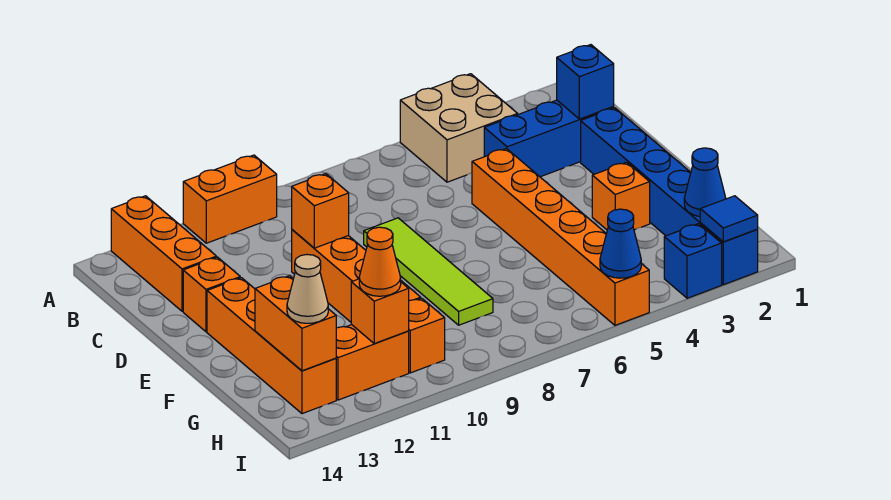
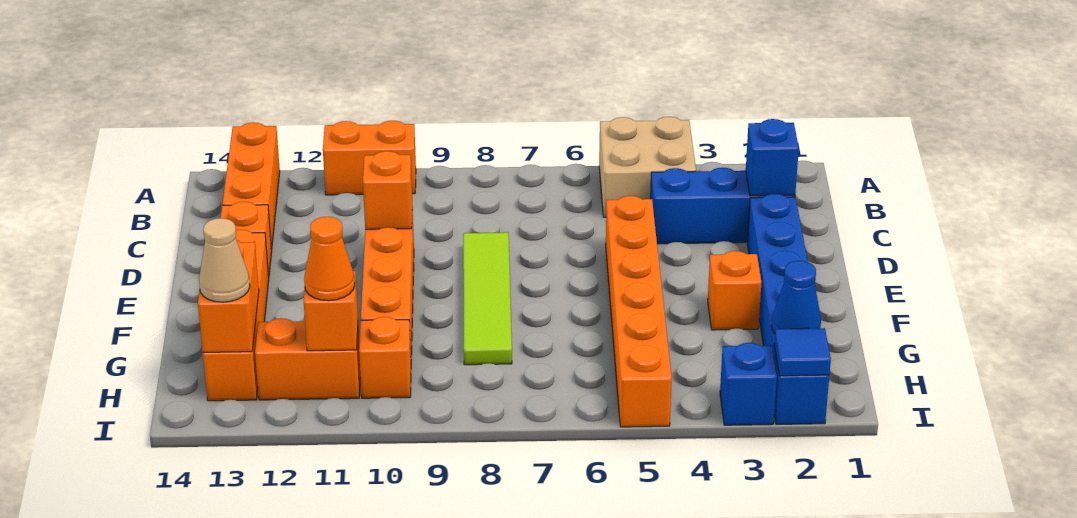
blue 1x1 cone [600,209,641,278] -> none

